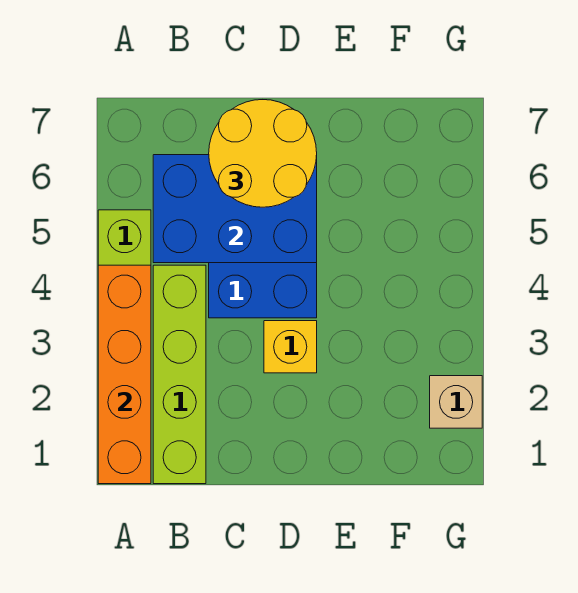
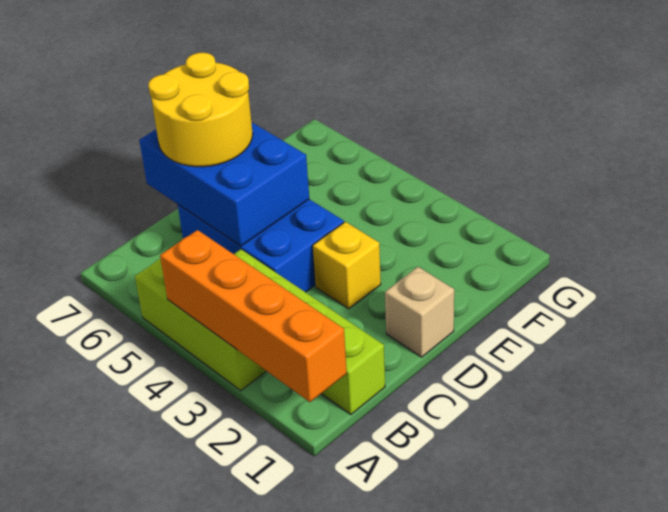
blue 2x3 brick [153,155,317,263] -> blue 2x3 brick turned to [139,123,309,246]
tan 1x1 brick [430,376,482,428] -> tan 1x1 brick moved to [385,267,454,357]

